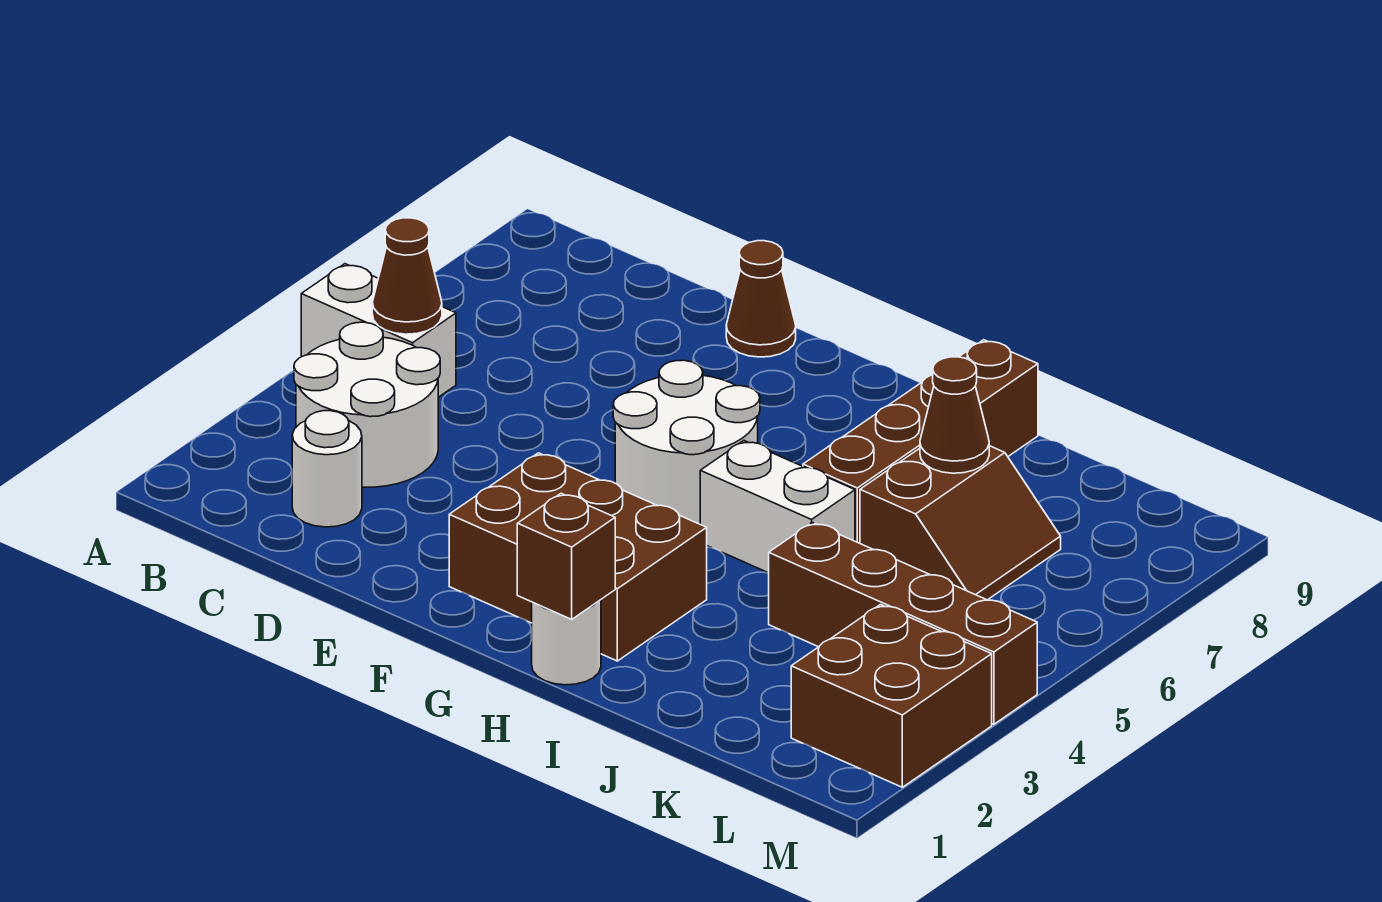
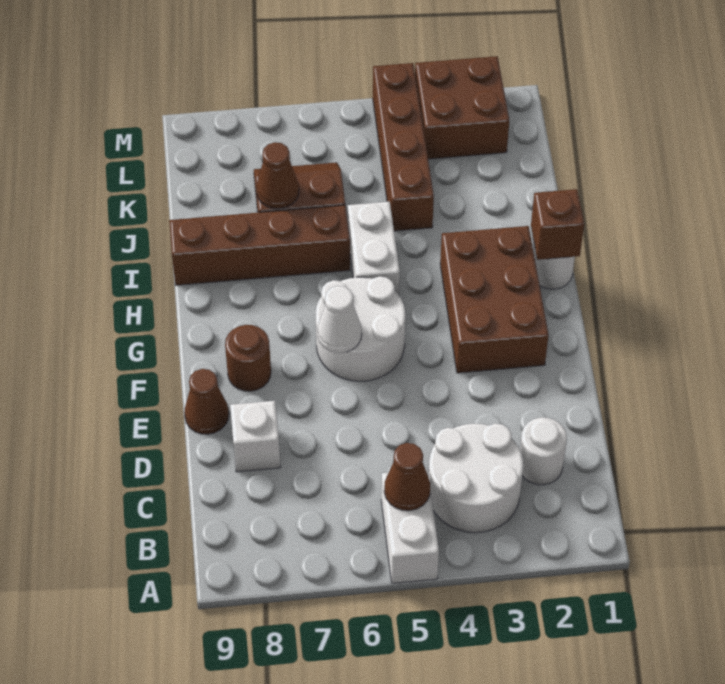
none -> white 1x1 brick [230,401,281,472]
none -> white 1x1 cone [318,286,362,353]
none -> brown 1x1 round brick [225,325,271,391]

